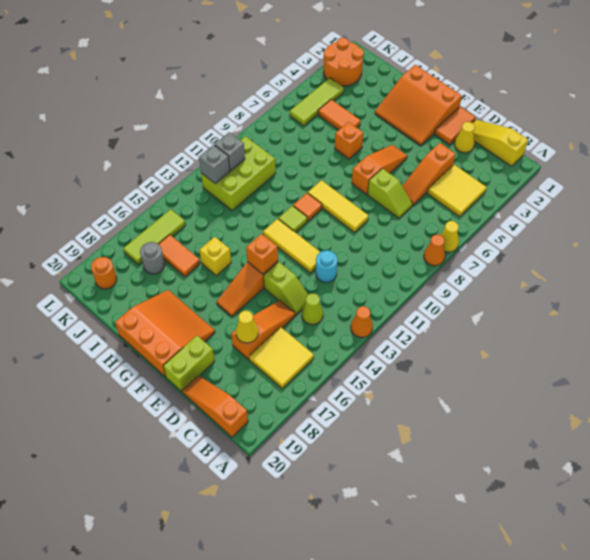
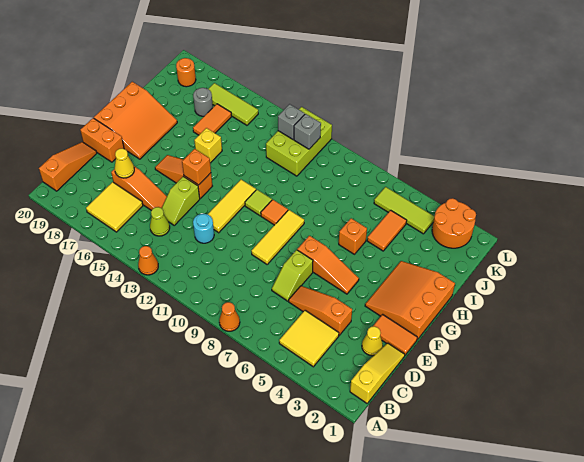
yellow 1x1 cone [441,221,459,252] -> none
lime 1x2 brick [163,336,215,392] -> orange 1x2 brick [80,118,124,162]
lime 2x3 brick [201,136,276,211] -> lime 2x3 brick turned to [266,107,332,176]

